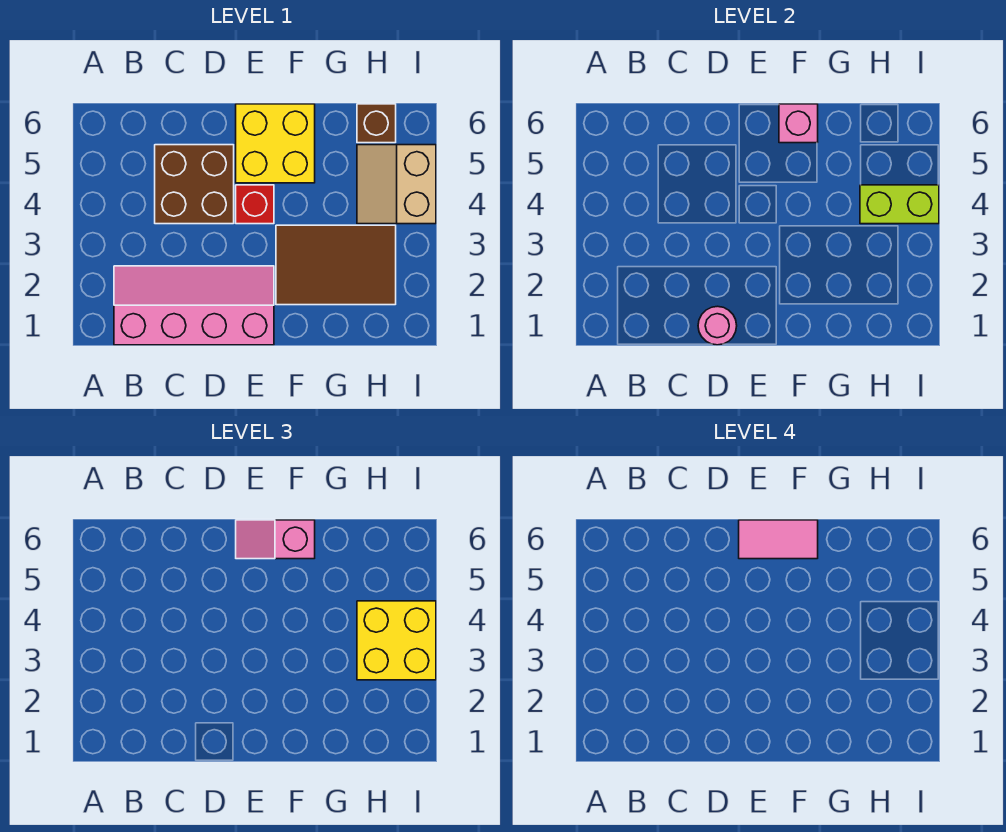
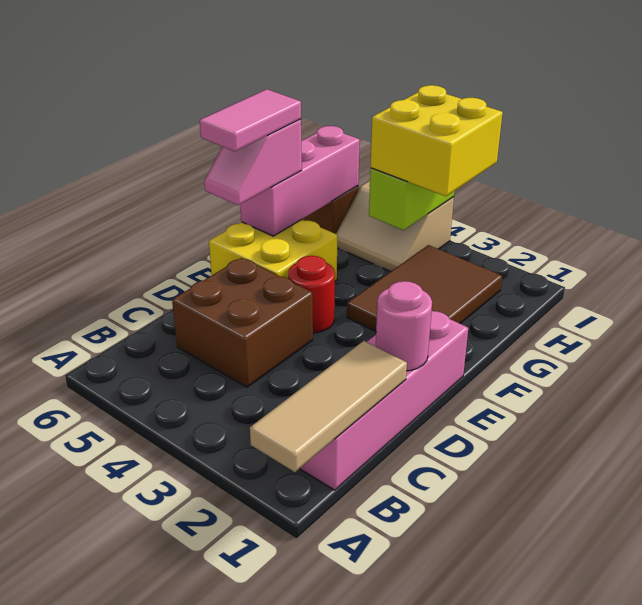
none -> tan 1x3 tile [250,341,407,472]
red 1x1 brick [236,185,274,224] -> red 1x1 round brick [288,256,335,333]
pink 1x1 brick [779,104,818,143] -> pink 1x3 brick [240,126,360,236]

